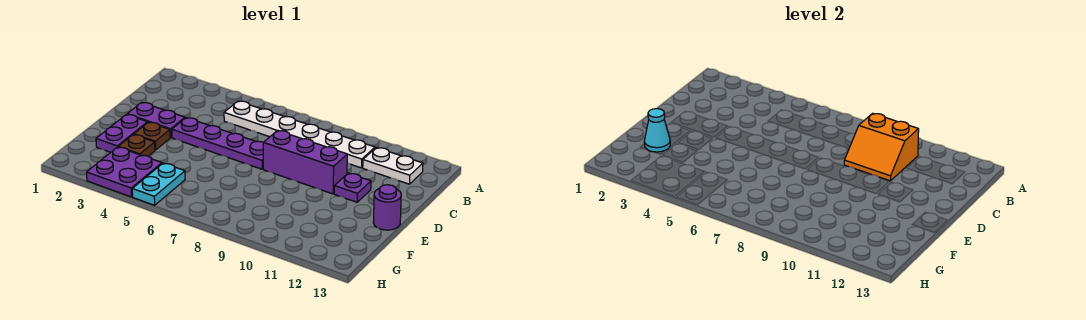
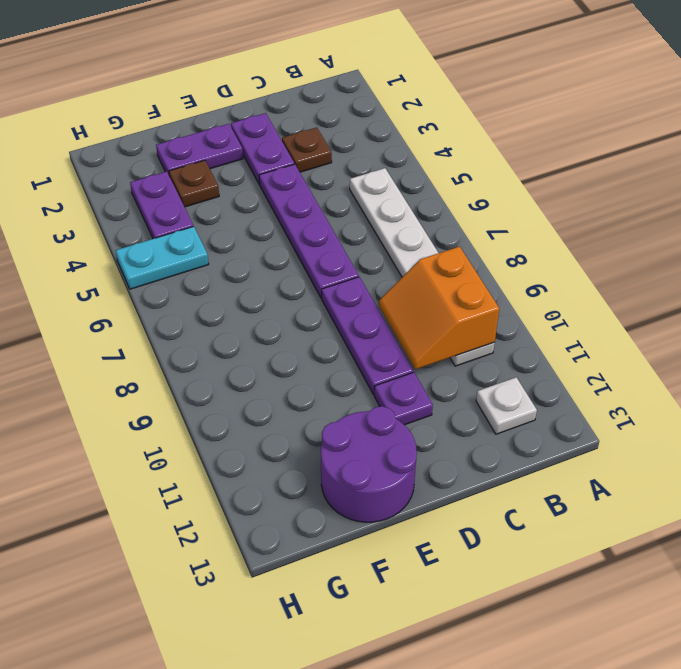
white 1x2 plate [363,147,423,184] -> white 1x1 plate [476,377,537,434]
purple 1x3 brick [263,130,347,194] -> purple 1x3 plate [322,277,413,395]
brown 1x1 plate [134,122,170,150] -> brown 1x1 plate moved to [282,127,332,172]
purple 1x1 round brick [373,185,401,230] -> purple 2x2 round brick [321,406,417,522]
cyan 1x1 cone [644,109,670,152] -> none
purple 2x2 plate [87,147,162,197] -> purple 1x2 plate [130,172,193,239]

